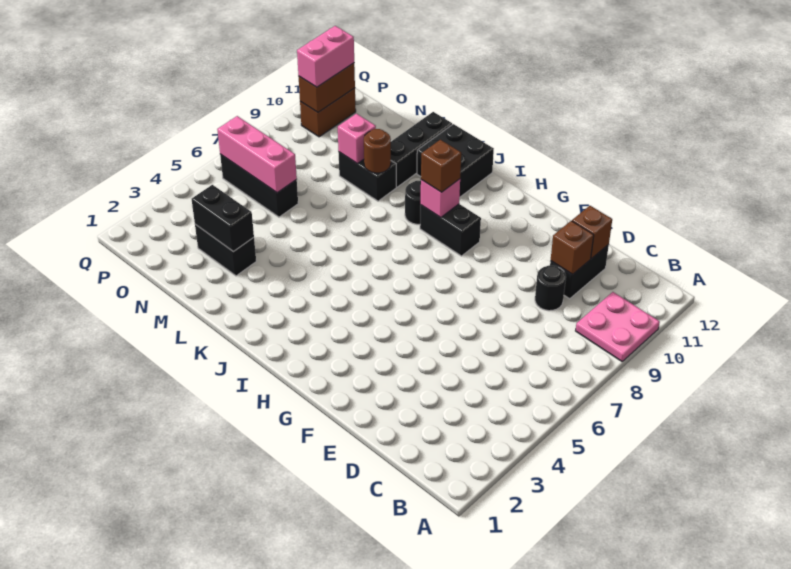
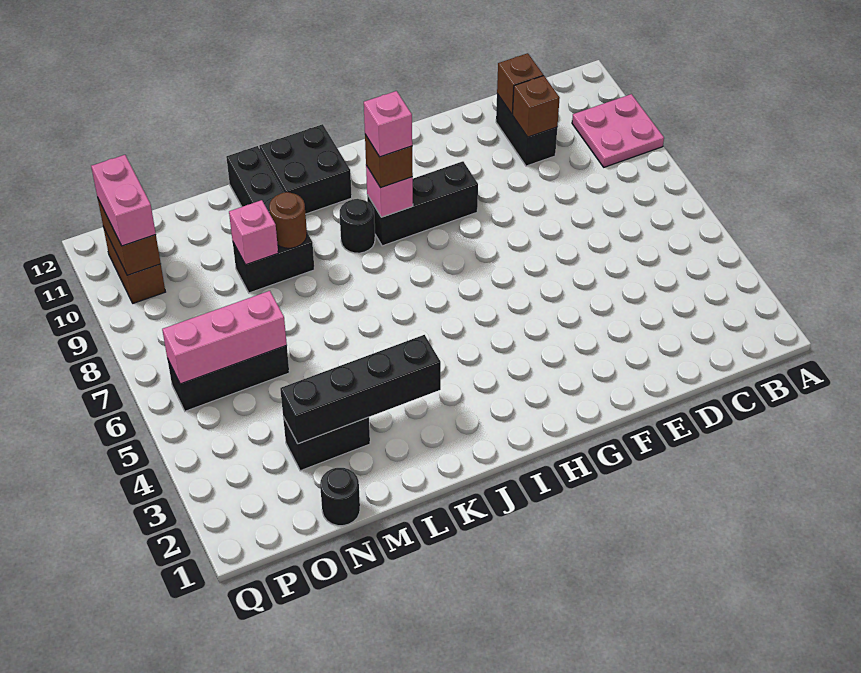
black 1x1 round brick [535,265,566,311] -> black 1x1 round brick moved to [320,468,360,526]
black 1x2 brick [420,204,481,256] -> black 1x3 brick [367,161,478,246]
none -> pink 1x1 brick [364,91,412,157]
black 1x2 brick [192,185,254,252] -> black 1x4 brick [280,335,441,444]

